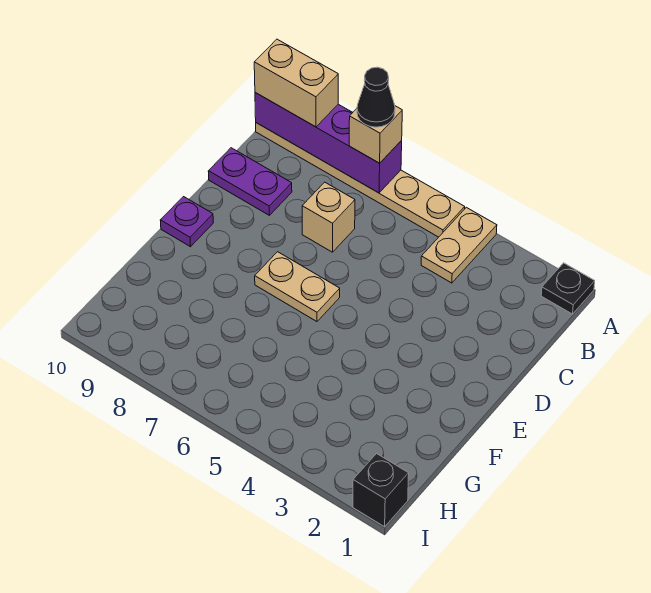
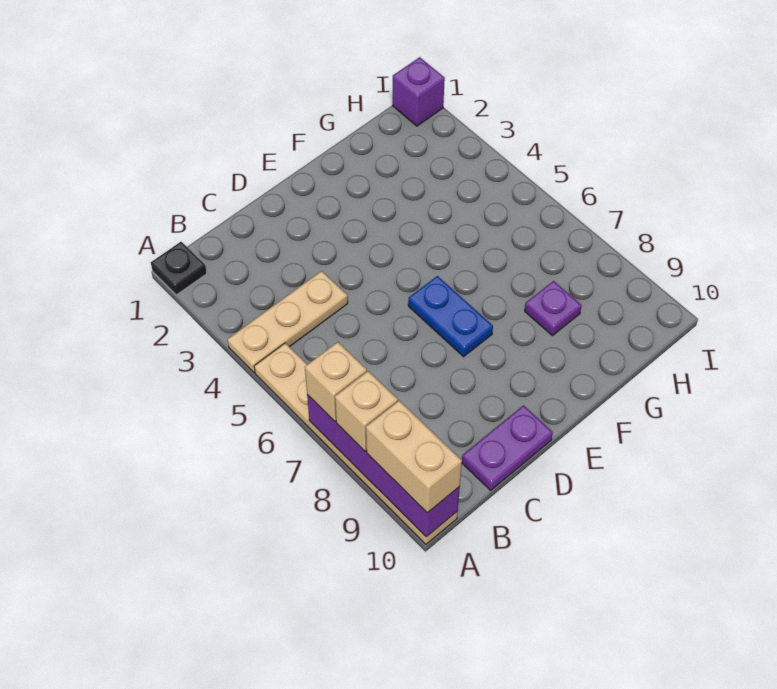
tan 1x2 plate [421,207,497,283] -> tan 1x3 plate [228,271,348,373]
black 1x1 cone [357,67,395,127] -> none
tan 1x1 brick [302,182,355,252] -> tan 1x1 brick moved to [335,371,398,451]
purple 1x2 plate [208,148,292,215] -> purple 1x2 plate turned to [462,405,553,490]
tan 1x2 plate [255,252,340,321] -> blue 1x2 plate [408,276,493,357]
purple 1x1 plate [160,197,213,247] -> purple 1x1 plate moved to [525,281,582,336]
black 1x1 brick [353,454,409,527] -> purple 1x1 brick [393,57,445,126]

